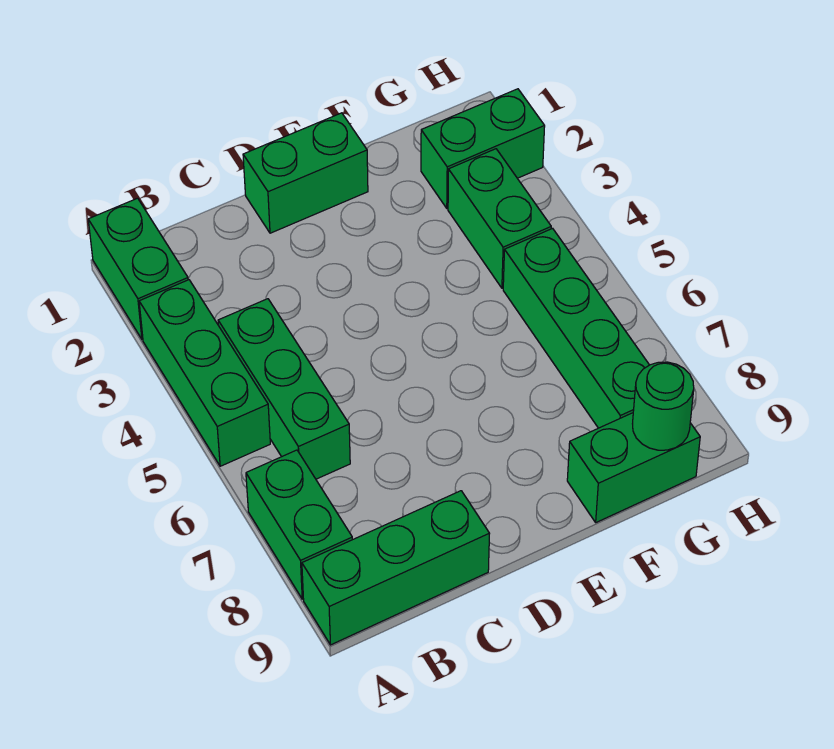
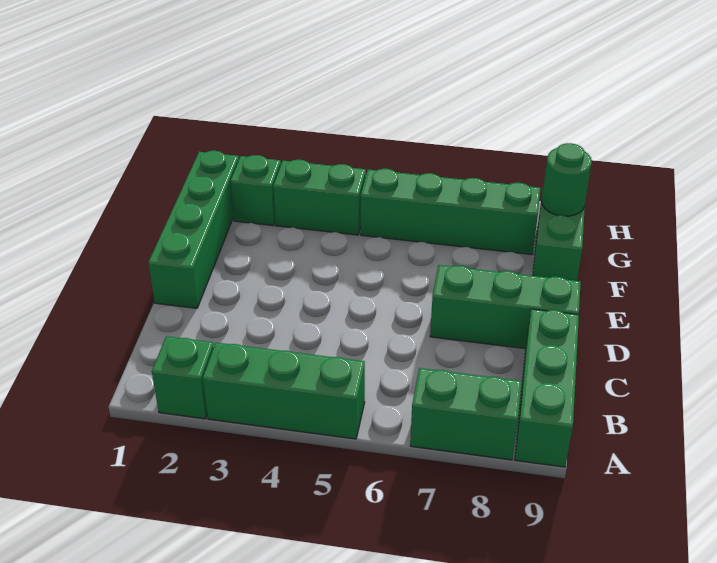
green 1x2 brick [88,198,188,340] -> green 1x1 brick [152,336,214,419]
green 1x3 brick [218,299,350,479] -> green 1x3 brick moved to [430,265,581,349]
green 1x2 brick [243,113,368,233] -> green 1x4 brick [148,151,239,308]
green 1x2 brick [421,89,545,208] -> green 1x1 brick [230,155,281,226]

